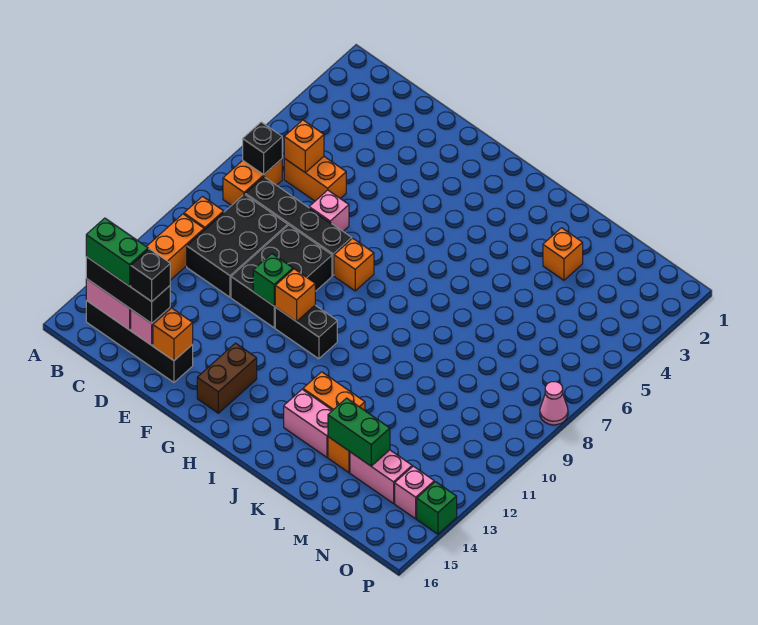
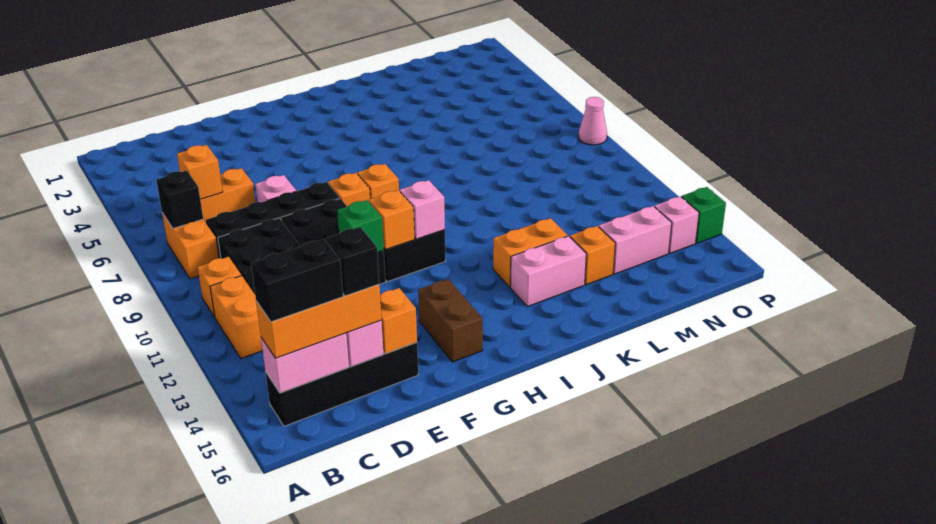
black 1x3 brick [86,257,170,323] -> orange 1x3 brick [256,285,381,358]
green 1x2 brick [86,218,148,286] -> black 1x2 brick [251,239,343,322]
none -> pink 1x1 brick [400,180,445,239]
orange 1x1 brick [543,228,583,280] -> orange 1x1 brick moved to [358,164,399,199]
green 1x2 brick [328,398,390,466] -> none

